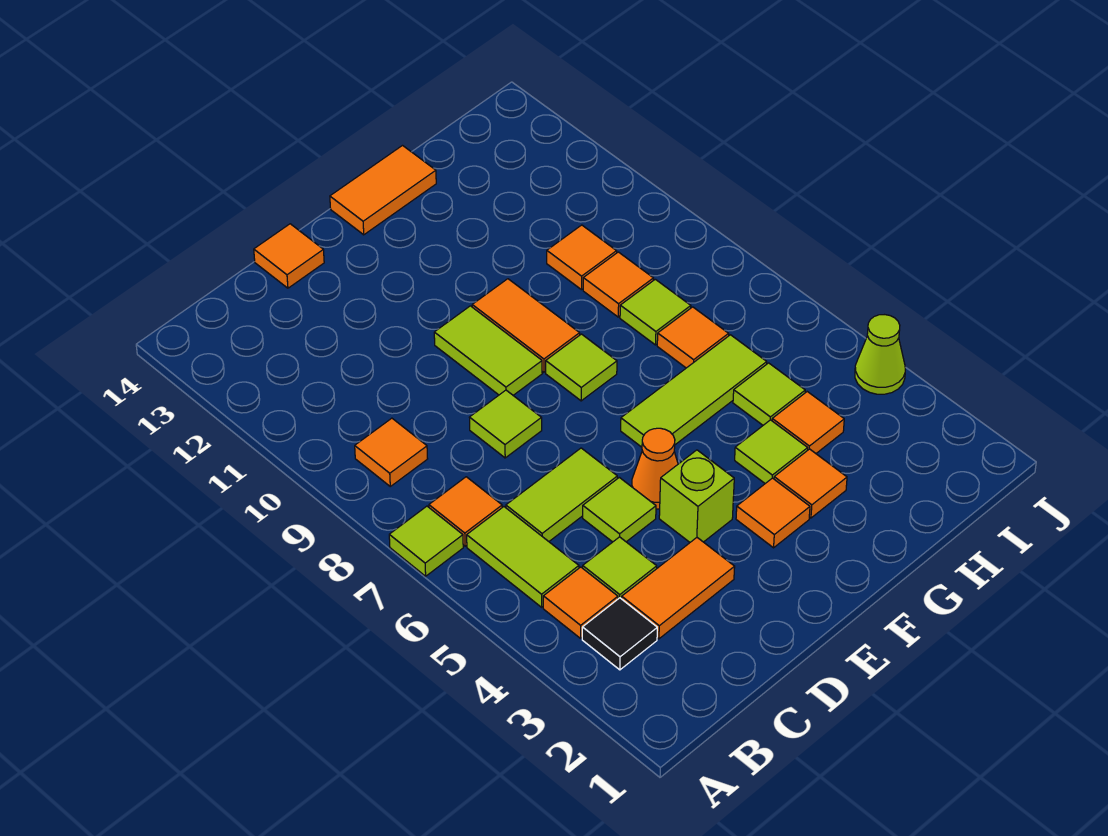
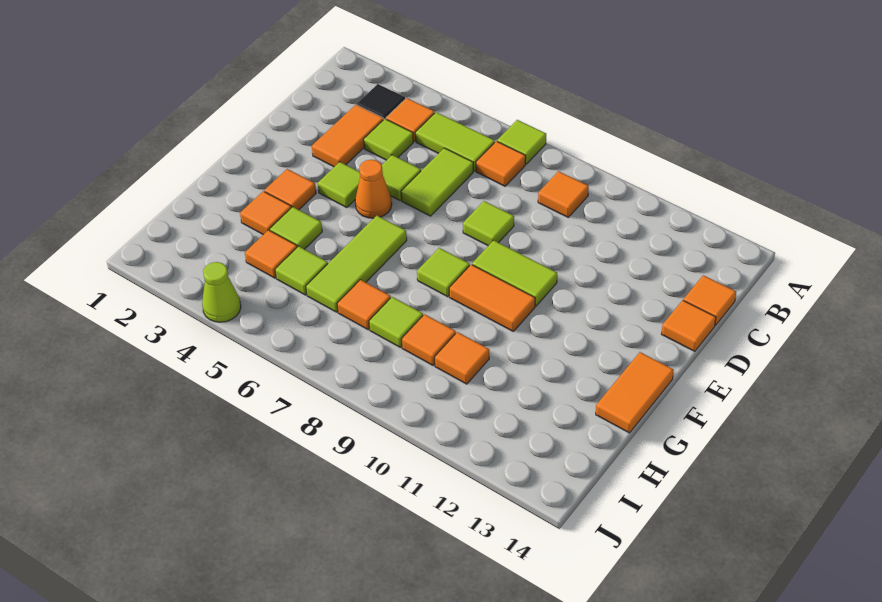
none -> orange 1x1 tile [683,275,736,326]
lime 1x1 brick [659,450,734,542] -> lime 1x1 tile [318,162,360,208]

